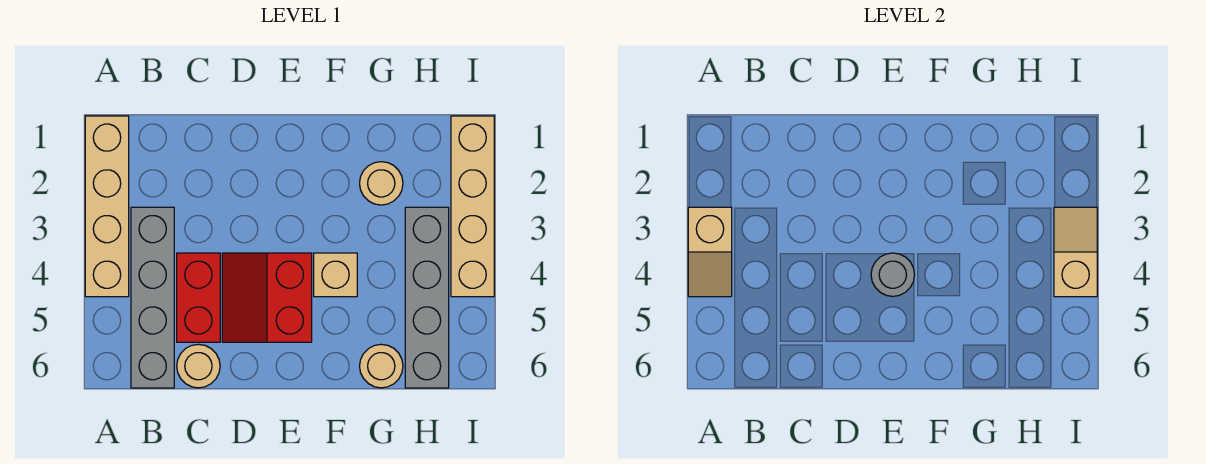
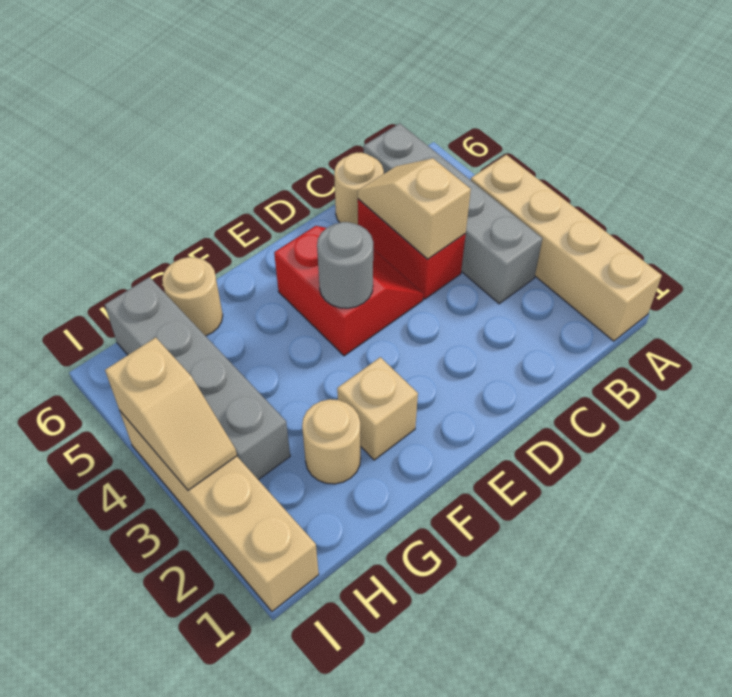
tan 1x2 slope [688,207,732,297] -> tan 1x2 slope moved to [358,159,471,259]
tan 1x1 brick [314,253,357,297] -> tan 1x1 brick moved to [337,357,418,460]

